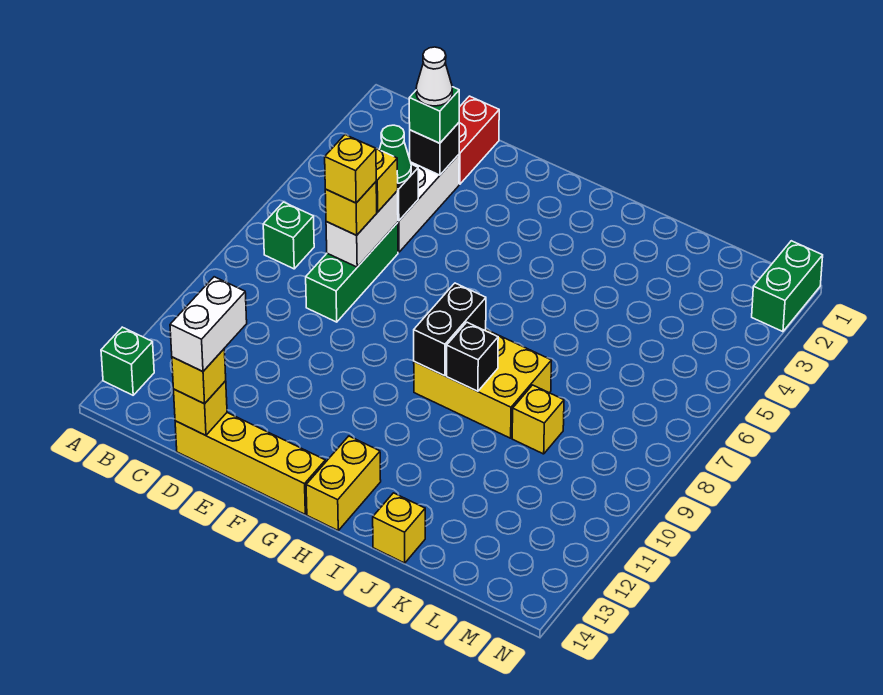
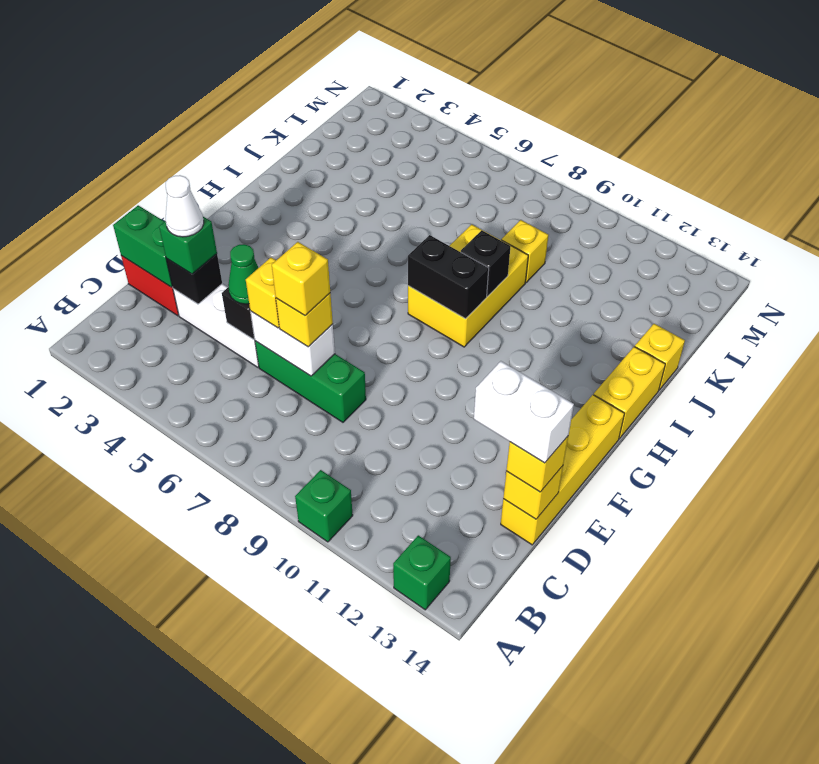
green 1x1 brick [263,202,314,269] -> green 1x1 brick moved to [295,470,353,542]
yellow 1x2 brick [306,436,381,530] -> yellow 1x2 brick turned to [594,347,665,439]
green 1x2 brick [752,241,823,332] -> green 1x2 brick moved to [113,205,172,287]

